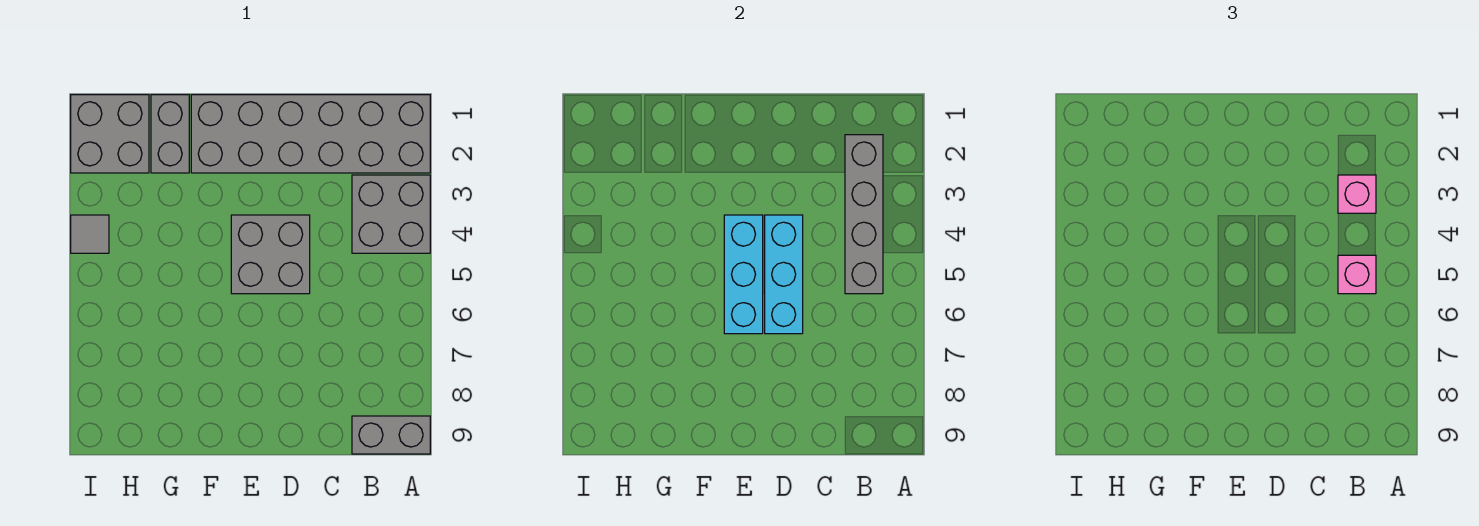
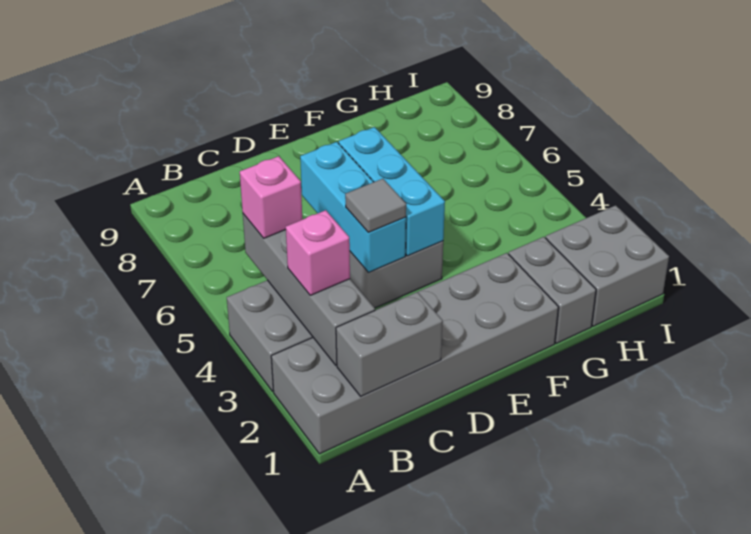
grey 1x2 brick [352,416,430,454] -> grey 1x2 brick moved to [336,292,443,396]
grey 1x1 tile [71,215,109,253] -> grey 1x1 tile moved to [345,179,406,232]

